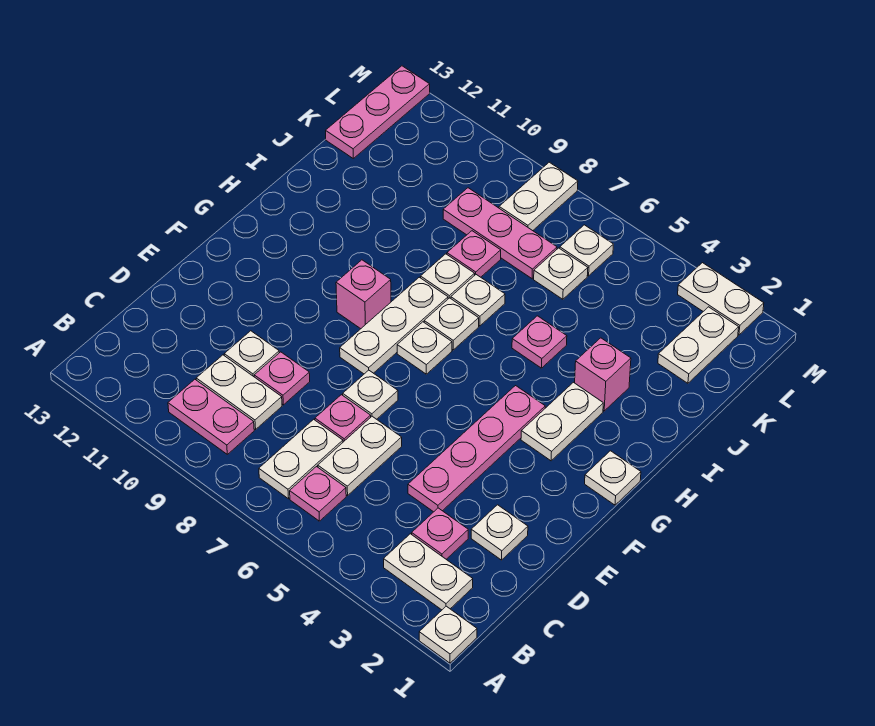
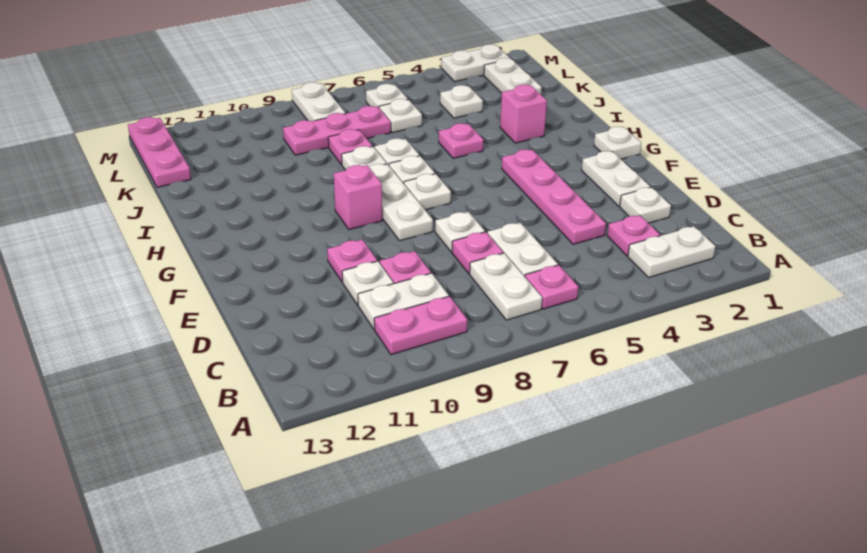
white 1x1 plate [419,606,477,663] -> white 1x1 plate moved to [440,85,483,118]
none -> pink 1x1 plate [327,240,377,282]
white 1x2 plate [521,382,603,461] -> white 1x2 plate moved to [582,151,650,206]

